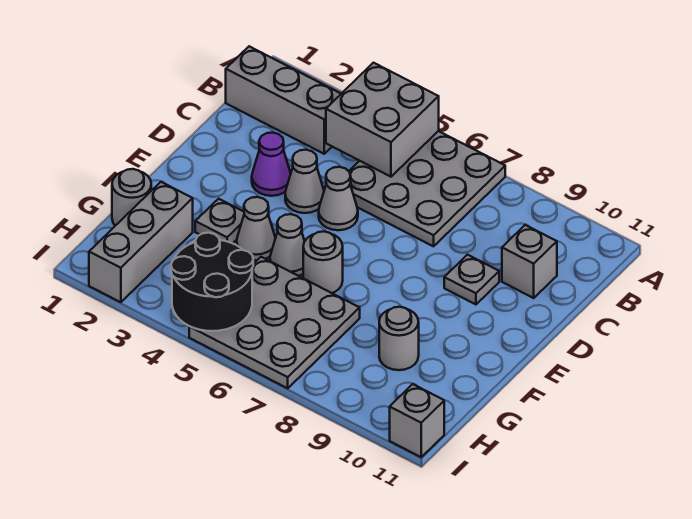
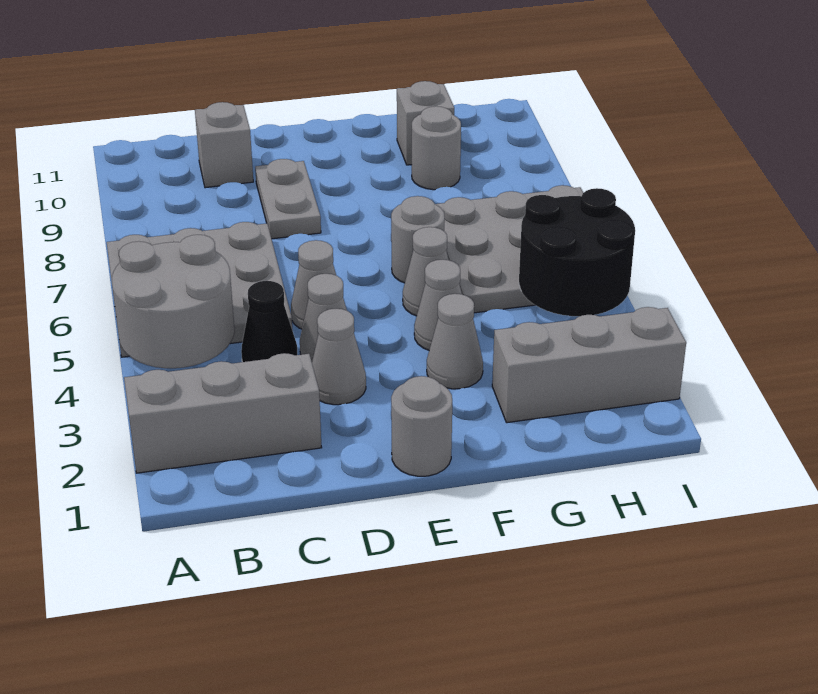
grey 2x2 brick [326,63,439,177] -> grey 2x2 round brick [112,235,235,368]
grey 1x3 brick [226,46,341,154] -> grey 1x3 brick turned to [124,353,322,473]
none -> black 1x1 cone [241,281,297,362]
purple 1x1 cone [252,133,291,196] -> grey 1x1 cone [312,309,366,405]
grey 1x1 plate [444,255,499,304] -> grey 1x2 plate [255,159,321,239]
grey 1x1 plate [195,199,244,243] -> grey 1x1 cone [427,294,483,389]
grey 1x1 round brick [112,169,151,226] -> grey 1x1 round brick moved to [391,376,452,476]
grey 1x1 brick [390,384,444,457] -> grey 1x1 brick moved to [397,81,454,165]

